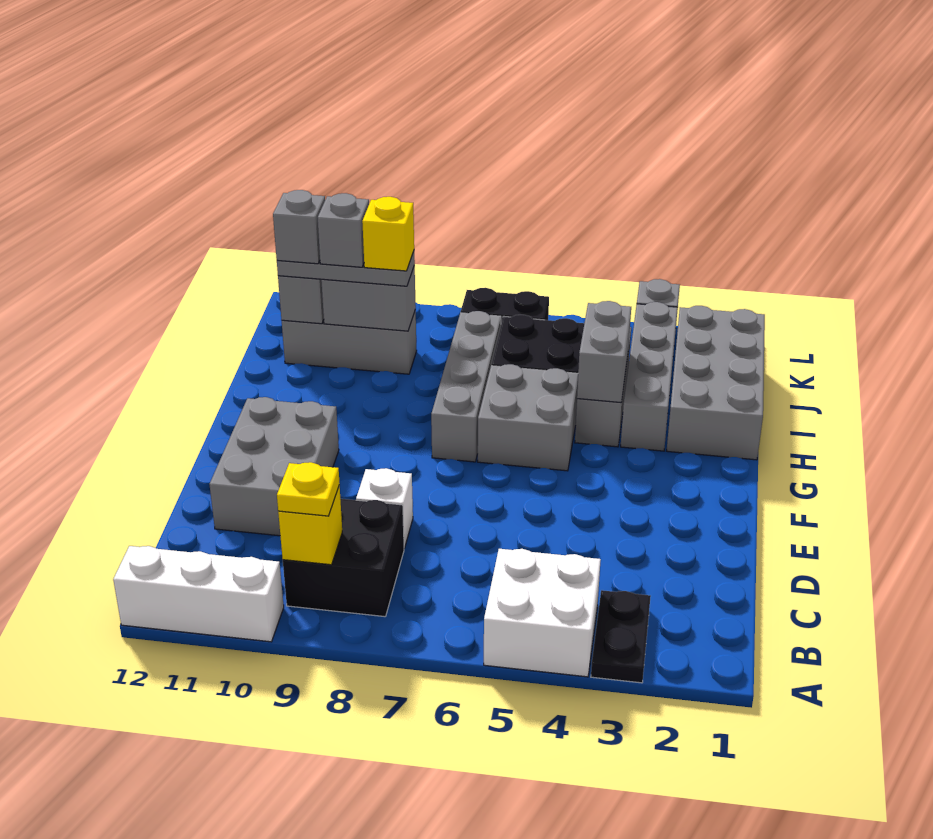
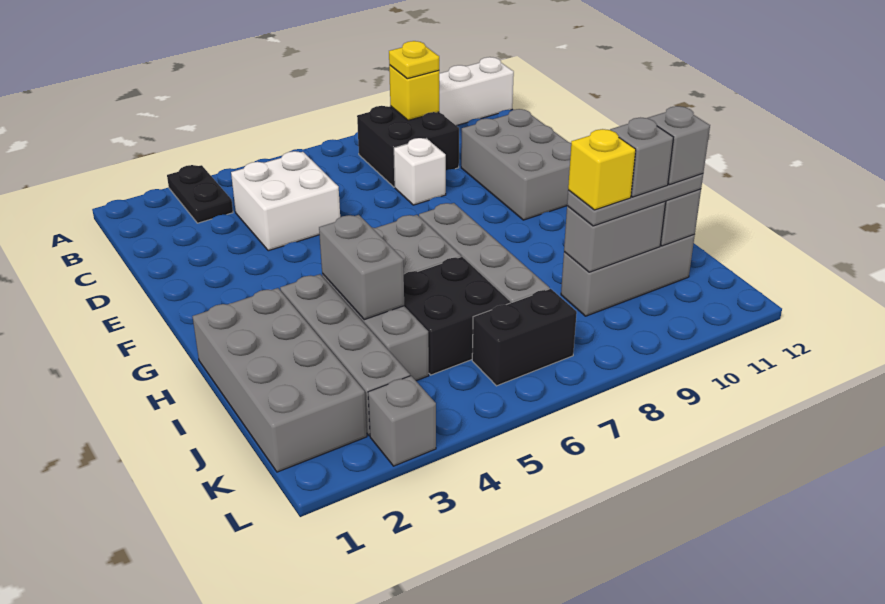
white 2x2 brick [484,549,601,677] -> white 2x2 brick moved to [231,151,340,251]

